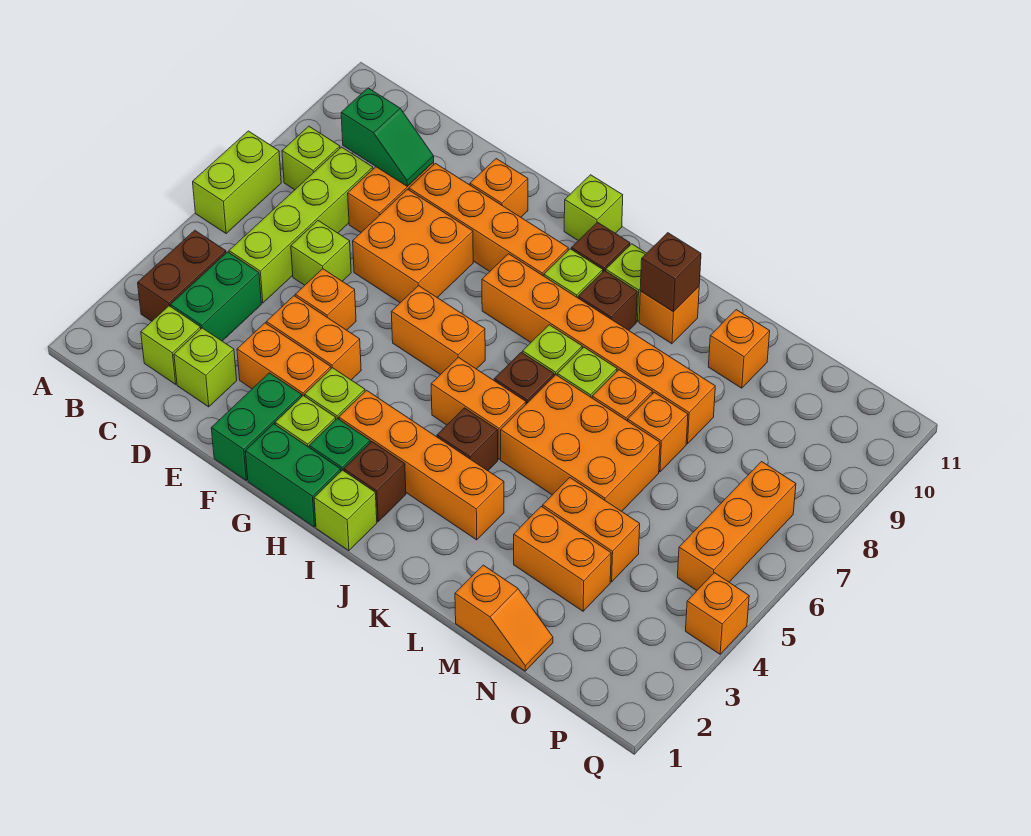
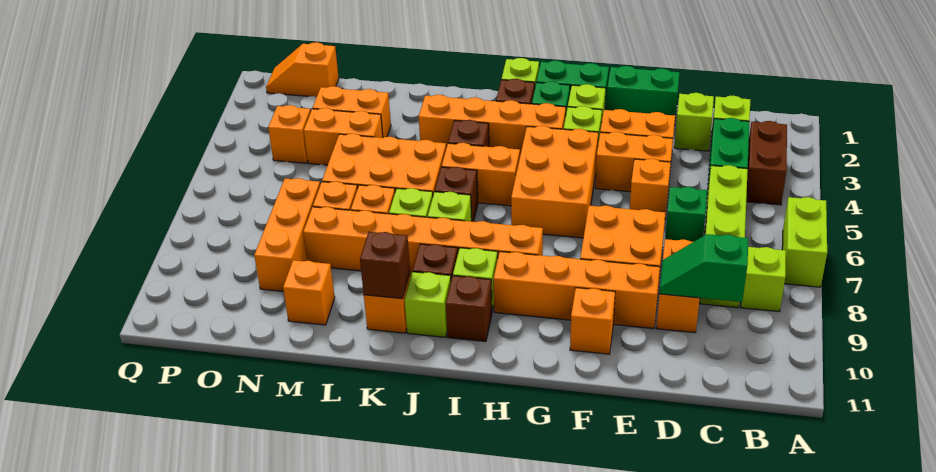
lime 1x1 brick [291,221,351,285] -> green 1x1 brick [665,187,707,242]
green 1x2 brick [211,373,302,480] -> green 1x2 brick turned to [606,66,680,126]
orange 1x2 brick [391,286,485,375] -> orange 2x3 brick [511,126,598,238]
lime 1x1 brick [564,175,623,241] -> none
orange 1x2 slope [455,565,553,671] -> orange 1x2 slope moved to [266,42,339,97]
orange 1x3 brick [677,462,796,590] -> orange 1x3 brick moved to [254,178,320,291]
orange 1x1 brick [686,573,749,654] -> orange 1x1 brick moved to [268,105,311,163]

